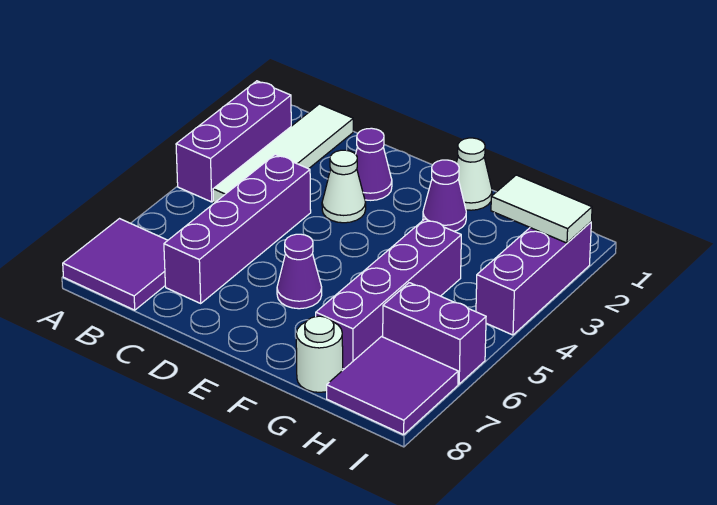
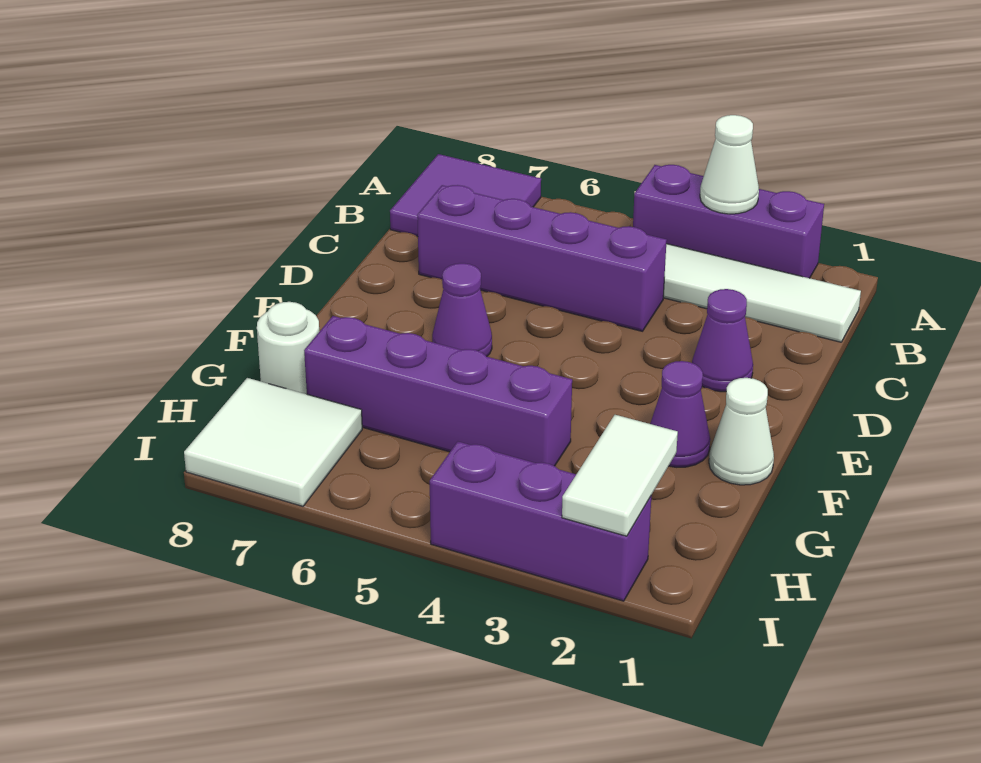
white 1x1 cone [322,150,366,223] -> white 1x1 cone moved to [700,115,759,214]
purple 1x2 brick [383,283,486,384] -> none
purple 2x2 tile [327,337,458,435] -> white 2x2 tile [184,378,362,506]

